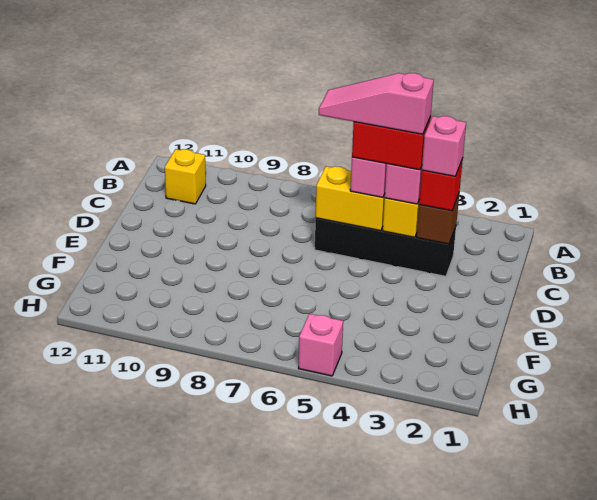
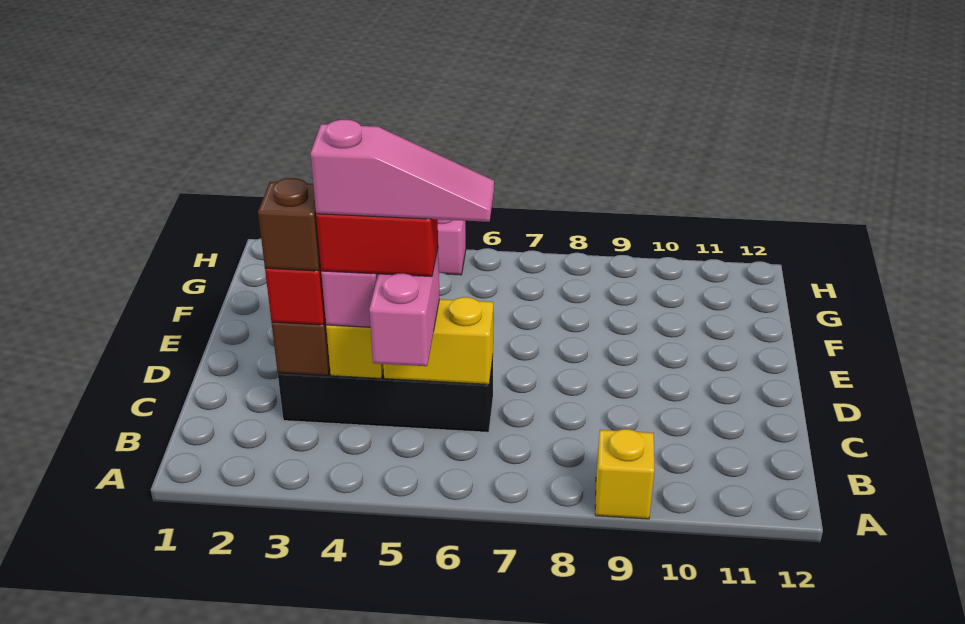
yellow 1x1 brick [165,149,206,204] -> yellow 1x1 brick moved to [595,429,655,519]
pink 1x1 brick [422,116,466,176] -> brown 1x1 brick [258,178,321,271]

